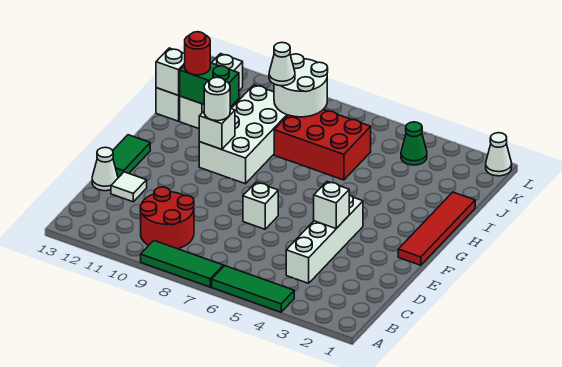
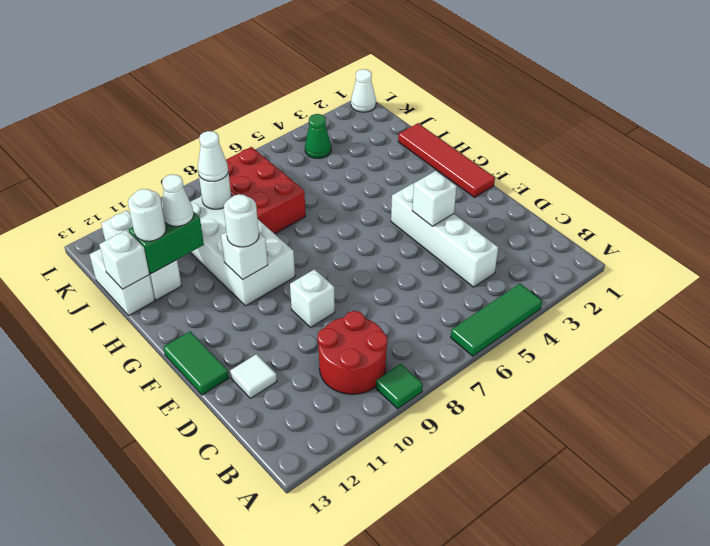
green 1x3 tile [141,241,223,287] -> green 1x1 tile [376,364,423,409]
white 1x1 cone [92,147,118,191] -> white 1x1 cone moved to [162,174,194,226]
white 1x1 brick [243,182,278,229] -> white 1x1 brick moved to [290,269,335,327]
red 2x3 brick [274,109,371,180] -> red 2x3 brick turned to [226,147,306,234]
red 1x1 round brick [185,32,210,75] -> white 1x1 round brick [128,189,166,241]
white 2x2 round brick [274,54,328,117] -> white 1x1 round brick [199,172,231,209]

